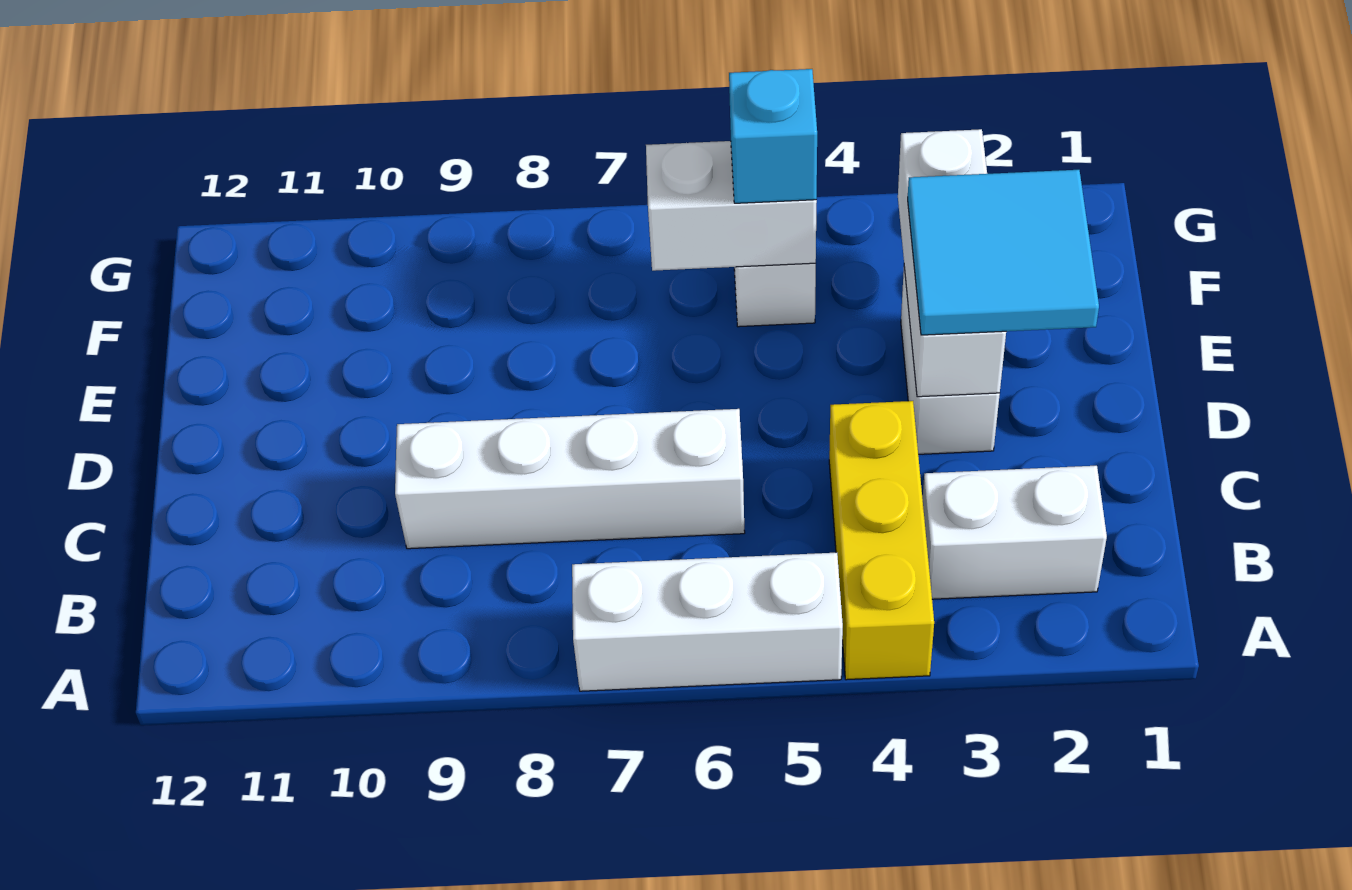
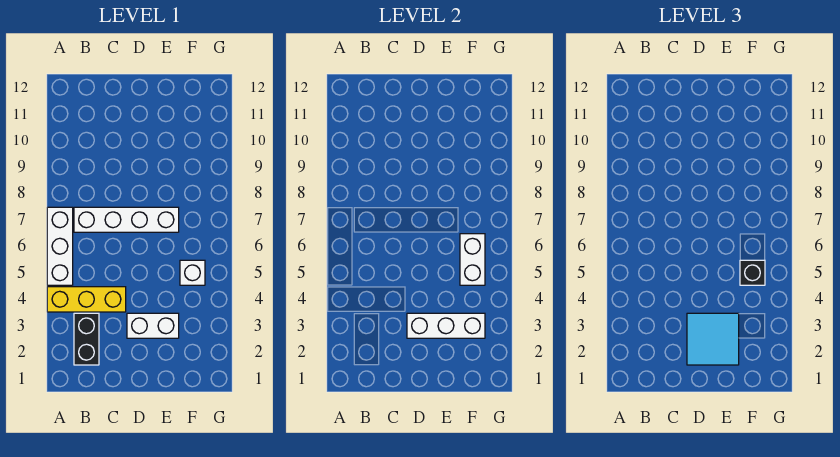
white 1x2 brick [922,466,1107,599] -> black 1x2 brick [74,313,99,365]
white 1x4 brick [395,409,745,549] -> white 1x4 brick turned to [74,207,179,232]
cyan 1x1 brick [729,69,817,203] -> black 1x1 brick [740,260,765,285]

